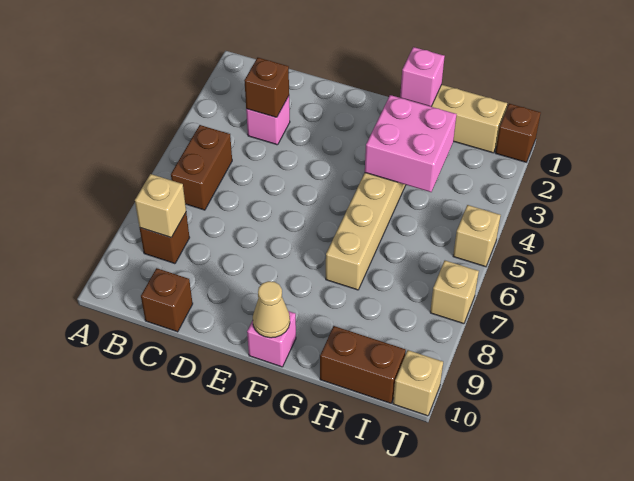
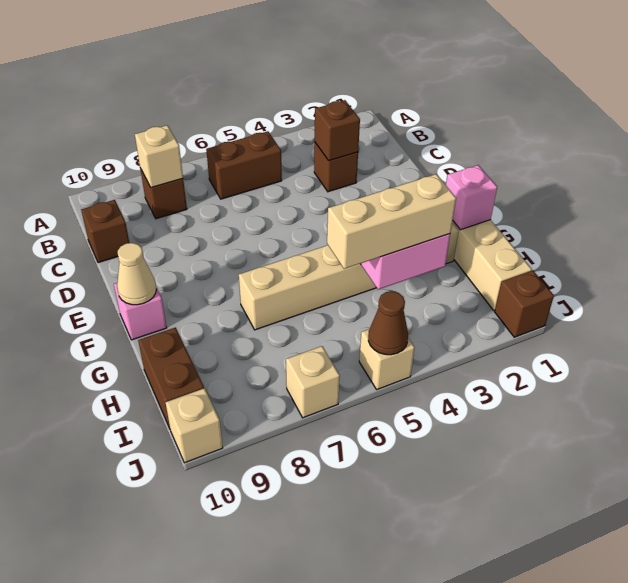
pink 1x1 brick [246,96,290,145] -> brown 1x1 brick [314,143,358,192]
none -> tan 1x3 brick [327,174,456,269]
none -> brown 1x1 cone [368,291,408,355]

